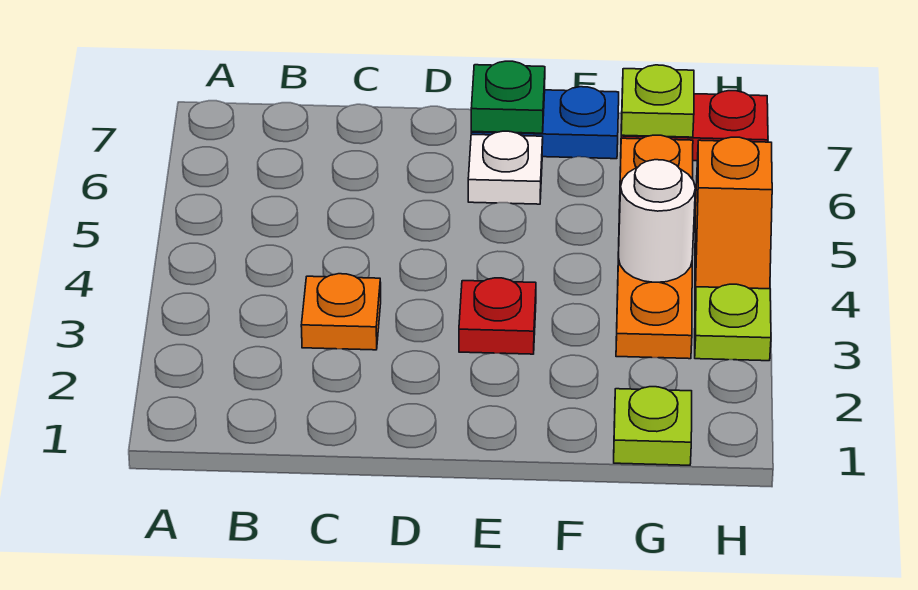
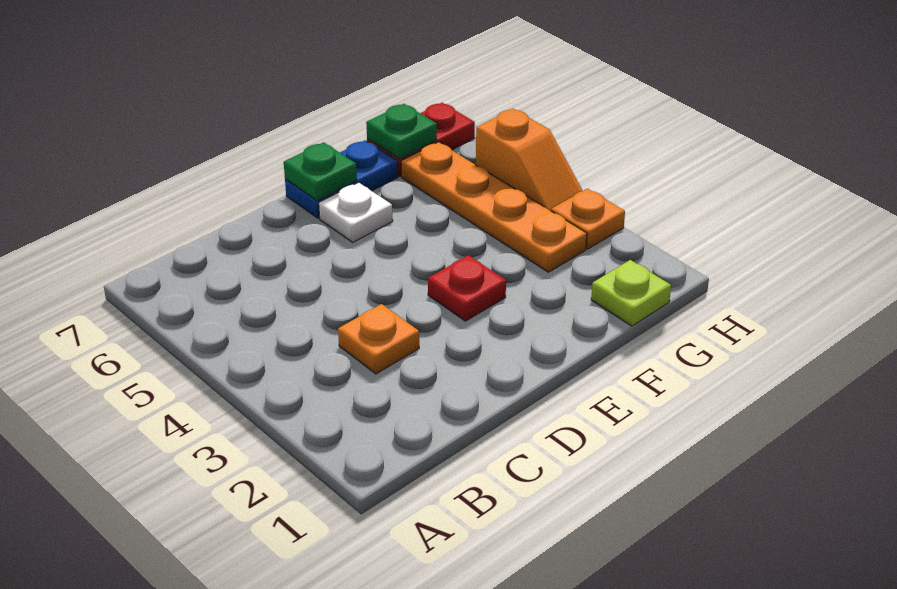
white 1x1 round brick [618,160,695,282] -> none
lime 1x1 plate [621,65,694,137] -> green 1x1 plate [366,104,437,159]
lime 1x1 plate [695,284,771,361] -> orange 1x1 plate [551,189,625,249]

